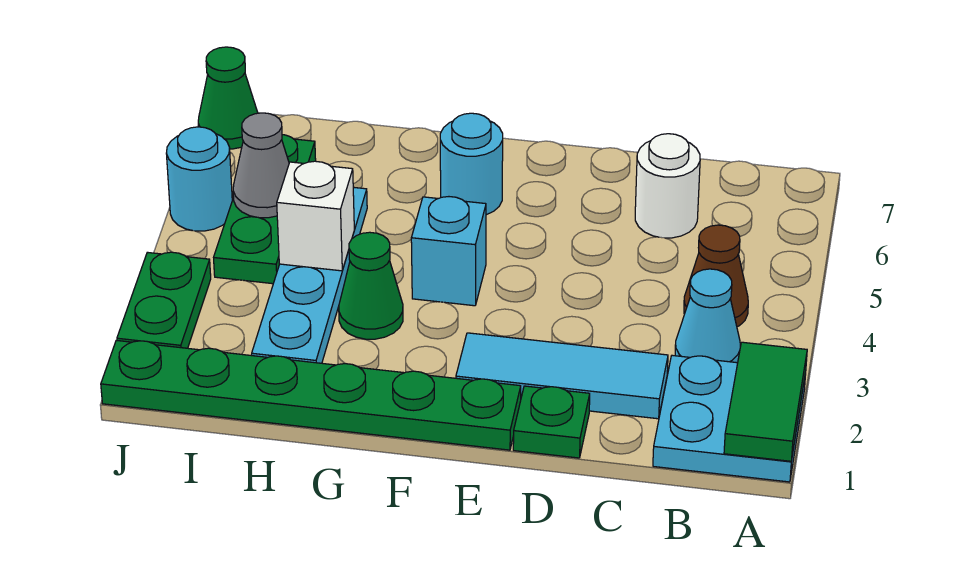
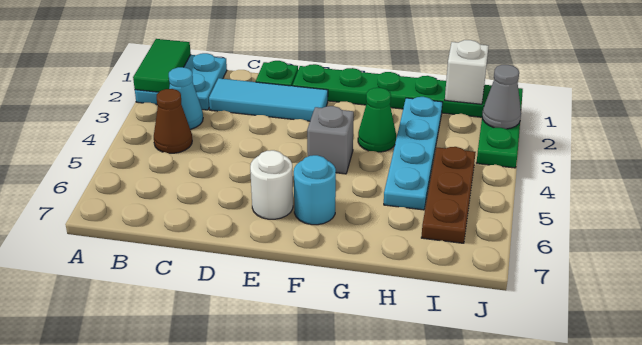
white 1x1 round brick [635,134,700,238] -> white 1x1 round brick moved to [250,150,293,219]
cyan 1x1 brick [411,197,486,306] -> grey 1x1 brick [307,106,354,174]
white 1x1 brick [277,161,354,271] -> white 1x1 brick moved to [445,40,489,104]
green 1x3 plate [214,135,316,284] -> brown 1x3 plate [421,147,476,243]
grey 1x1 cone [233,113,289,218] -> grey 1x1 cone moved to [482,65,521,129]
cyan 1x1 round brick [166,127,232,231] -> none
green 1x1 cone [198,47,258,149] -> none

